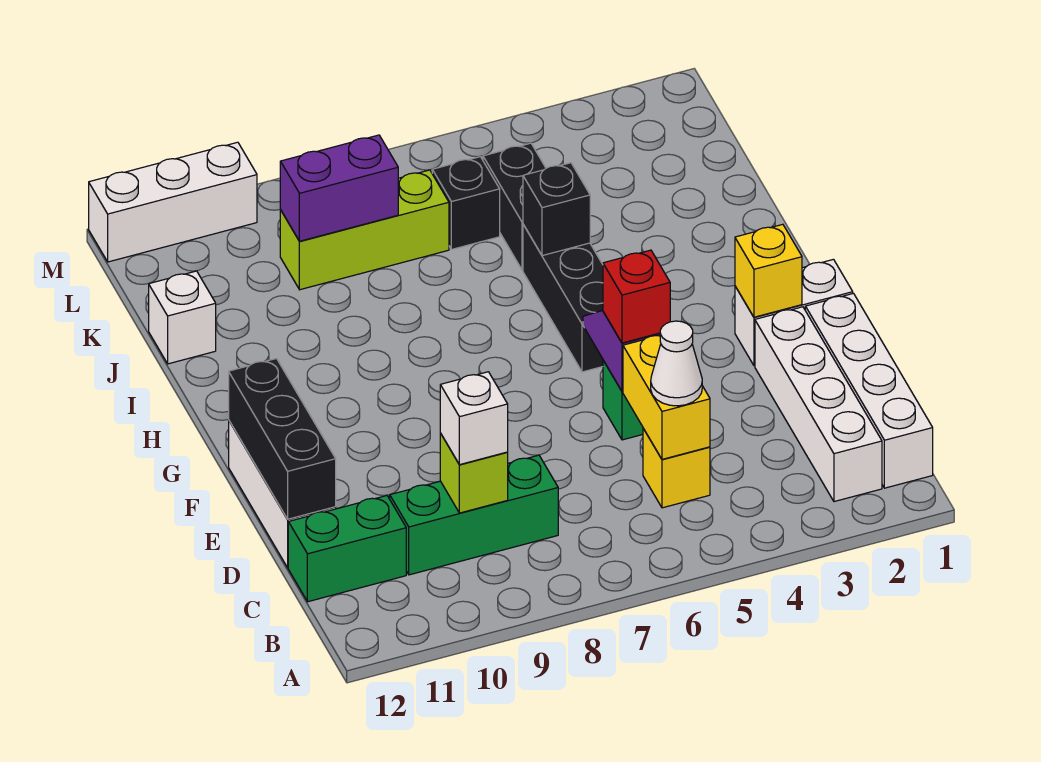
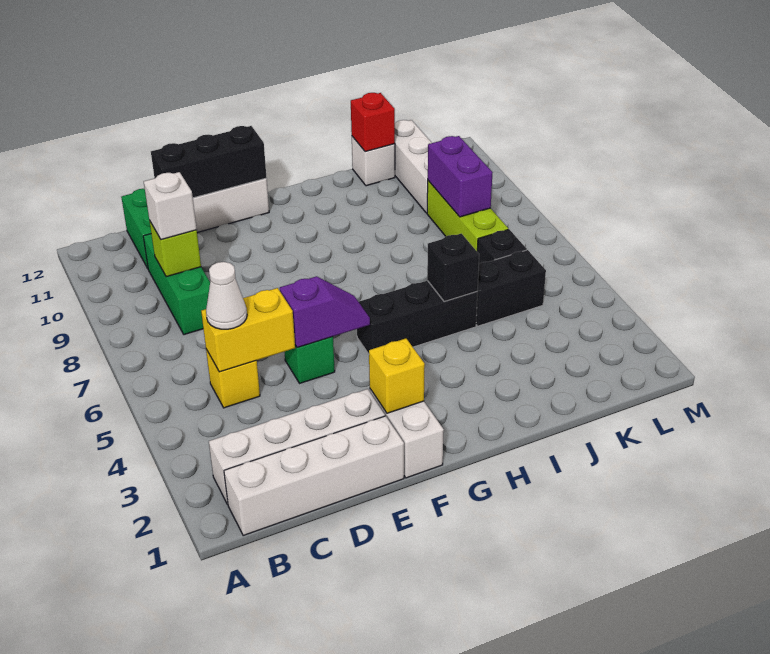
red 1x1 brick [603,250,670,343] -> red 1x1 brick moved to [351,93,395,152]
white 1x3 brick [89,142,257,262] -> white 1x3 brick moved to [395,120,432,213]

